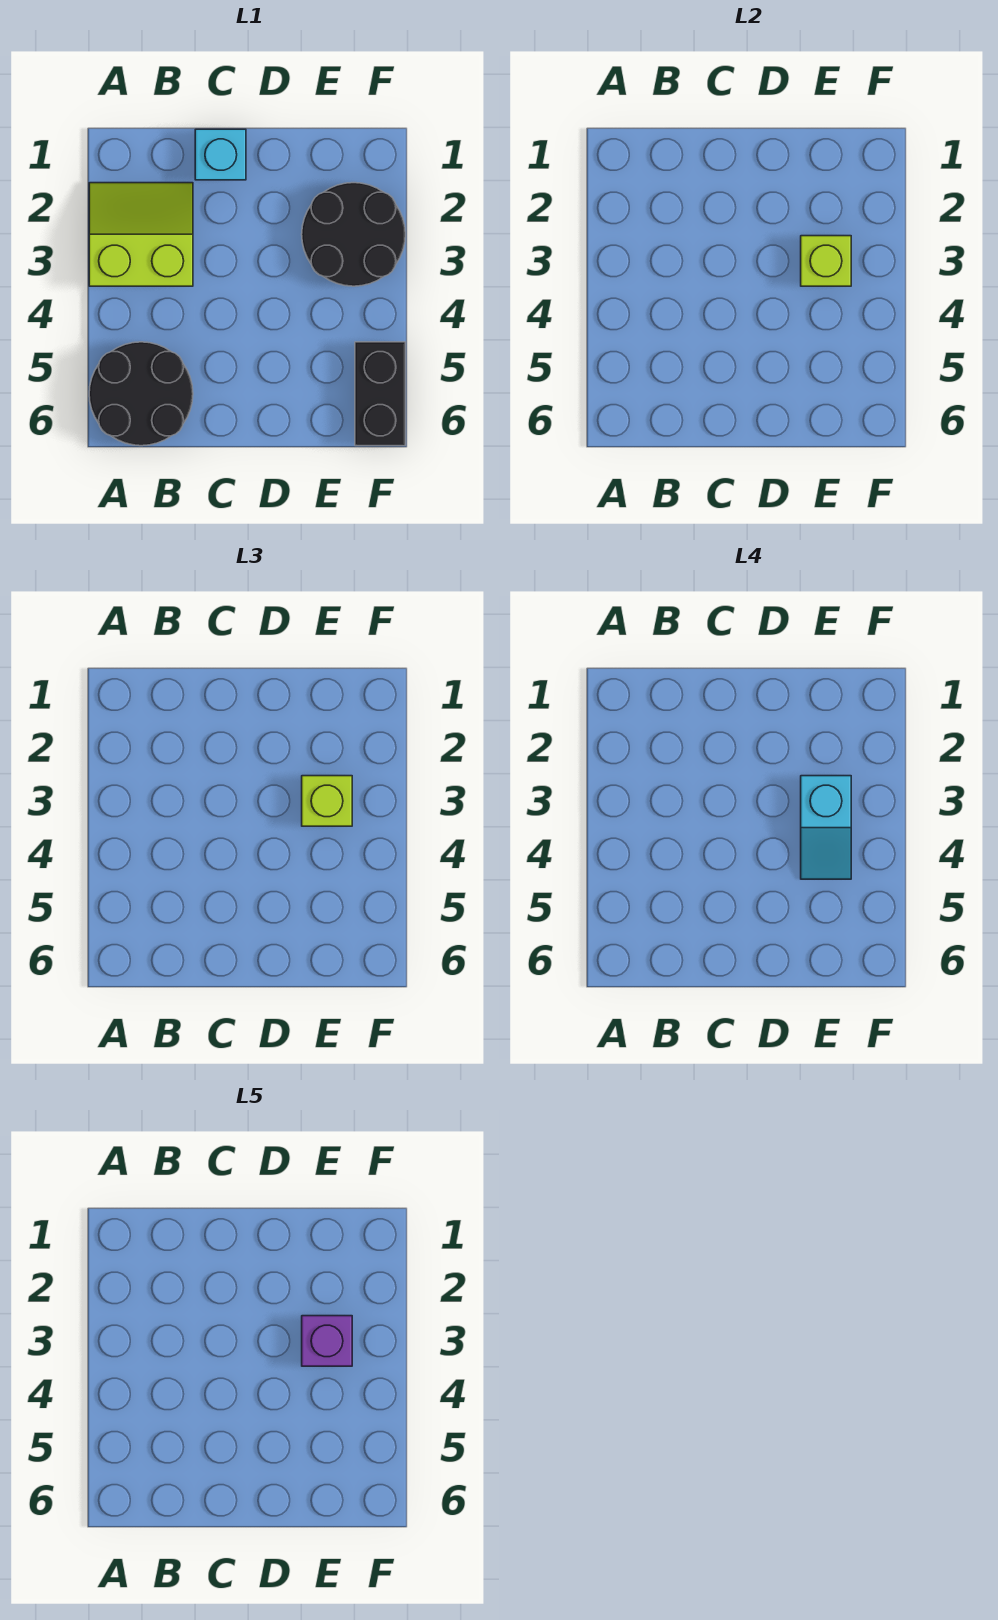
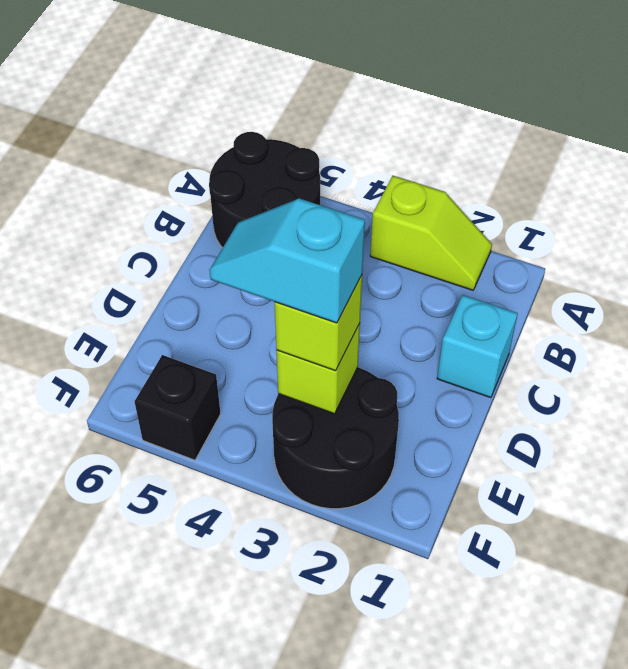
lime 2x2 slope [89,183,193,286] -> lime 1x2 slope [370,176,492,290]
purple 1x1 brick [302,1316,352,1366] -> none
black 1x2 brick [355,342,405,446] -> black 1x1 brick [135,355,221,460]

